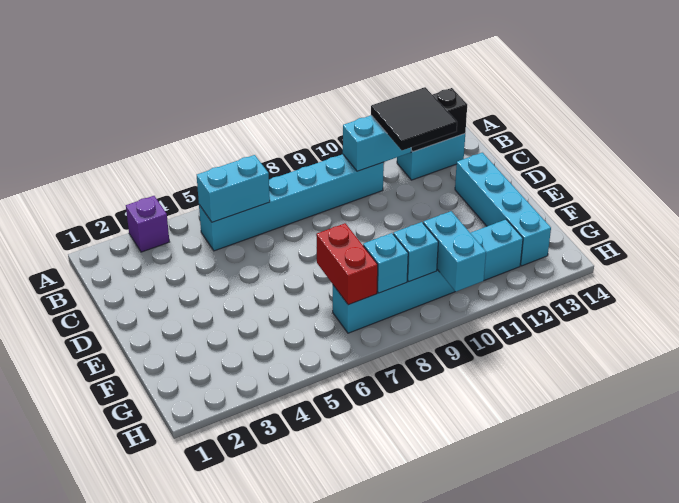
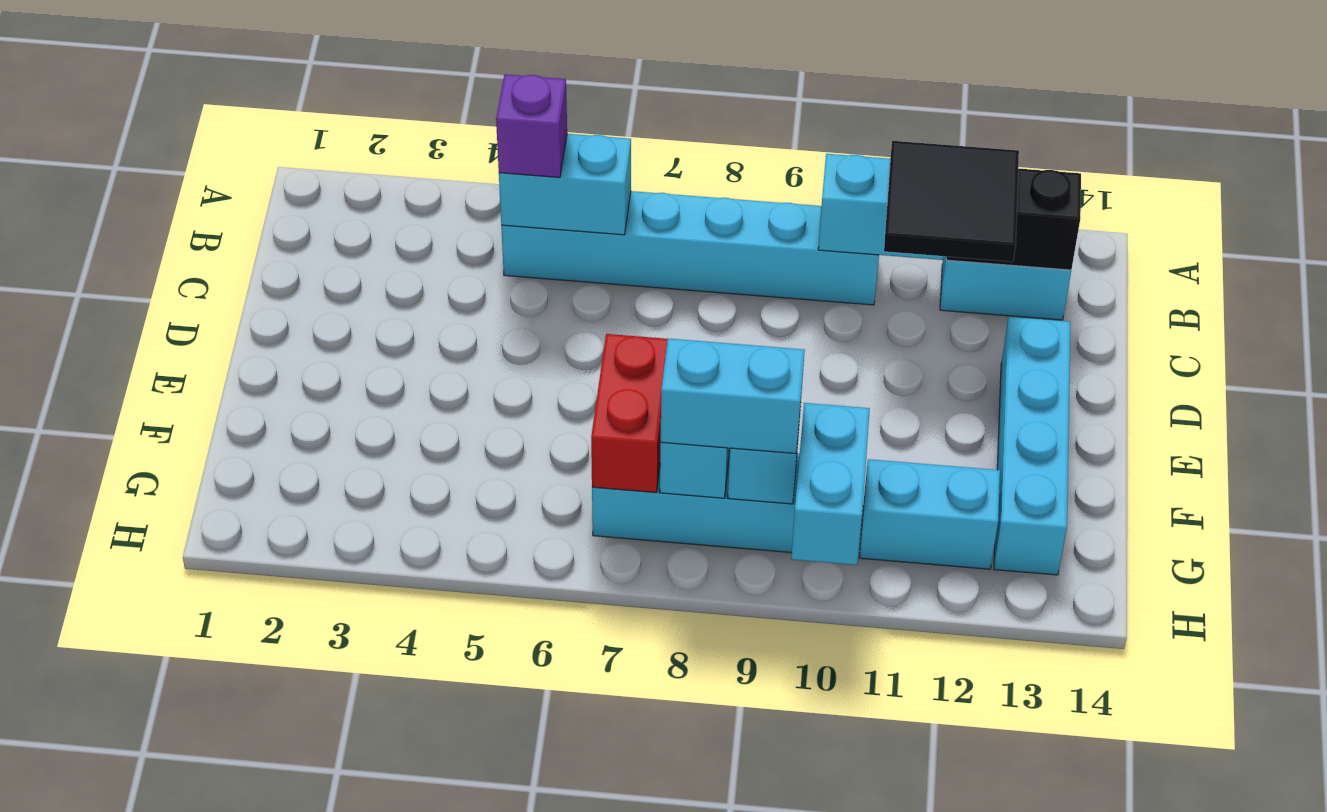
purple 1x1 brick [126,196,169,252] -> purple 1x1 brick moved to [496,74,567,177]
none -> cyan 1x2 brick [661,339,805,454]

